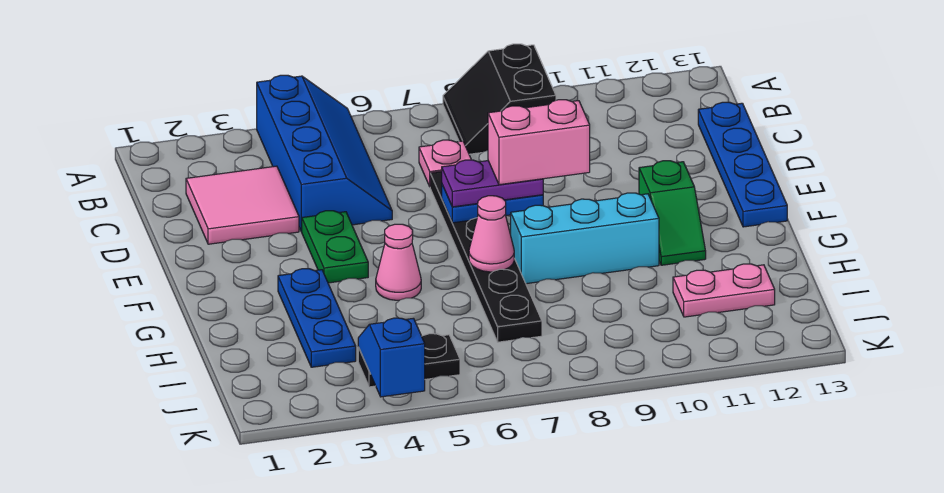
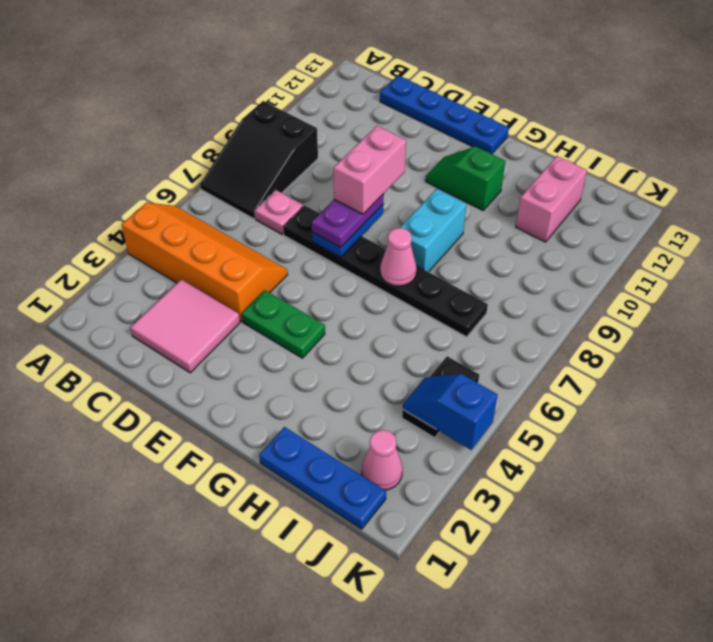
blue 2x4 slope [257,75,392,231] -> orange 2x4 slope [121,202,288,321]
black 2x2 slope [443,44,556,154] -> black 2x3 slope [200,101,318,219]
green 1x2 slope [639,161,706,265] -> green 1x2 slope turned to [425,146,505,210]
blue 1x3 plate [278,269,356,367] -> blue 1x3 plate moved to [259,427,386,529]
pink 1x1 cone [376,224,421,300] -> pink 1x1 cone moved to [362,430,403,490]
cyan 1x3 brick [511,193,659,284] -> cyan 1x2 brick [400,189,466,272]
pink 1x2 plate [673,264,775,317] -> pink 1x2 brick [516,156,587,242]

